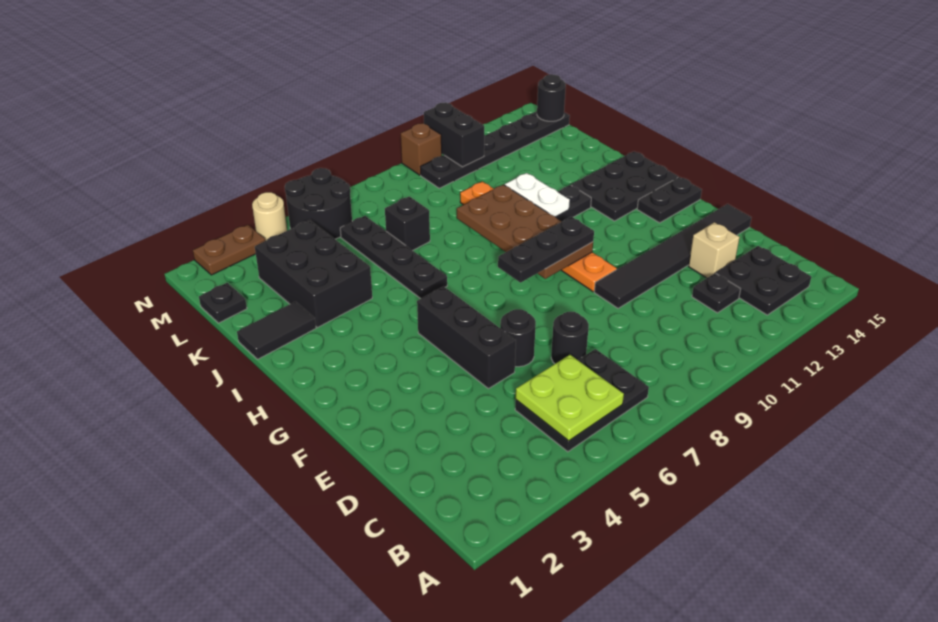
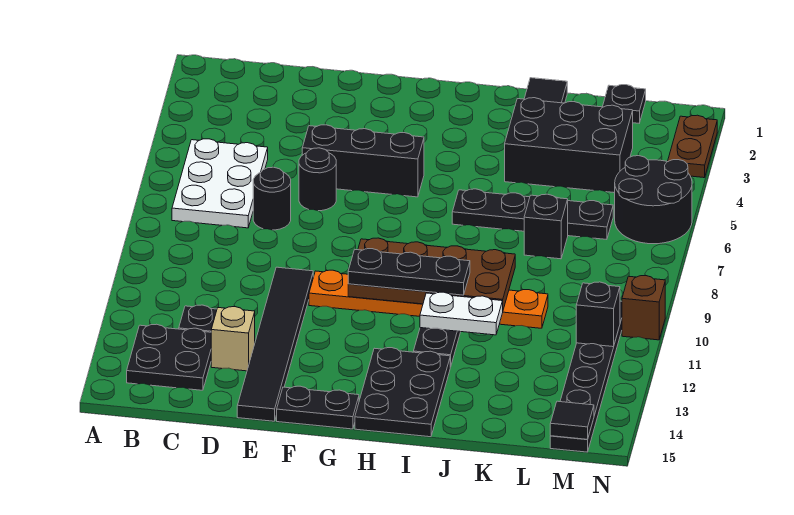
black 2x3 plate [515,349,649,452] -> white 2x3 plate [172,139,268,228]
lime 2x2 plate [516,355,624,441] -> none
black 1x3 plate [498,217,594,283] -> black 1x3 plate turned to [348,249,470,295]
black 1x2 plate [637,177,702,223] -> black 1x2 plate turned to [277,386,359,429]
black 1x2 brick [424,103,484,167] -> black 1x1 brick [576,282,620,347]
black 1x1 round brick [537,74,566,121] -> black 1x1 tile [550,401,594,439]
tan 1x1 round brick [252,192,287,241] -> none

